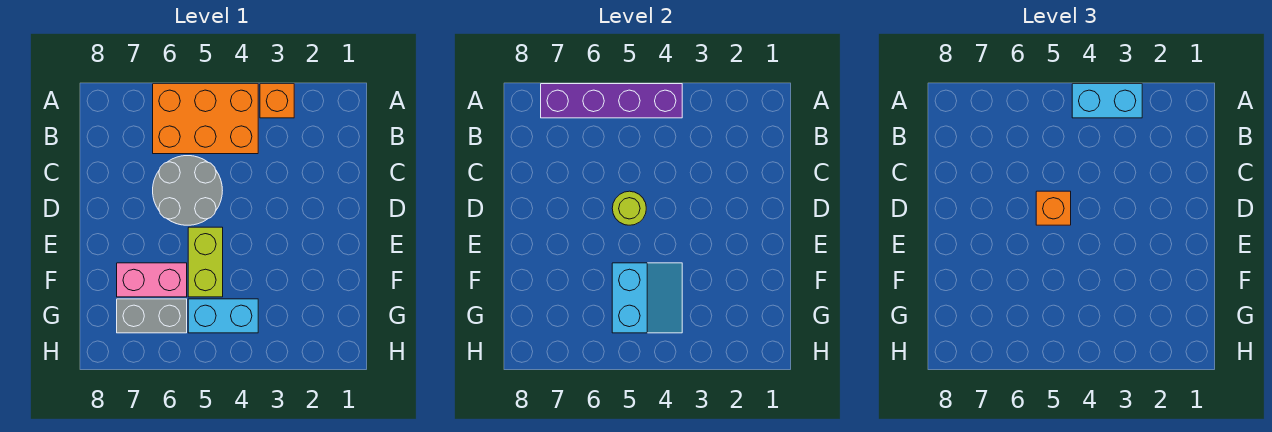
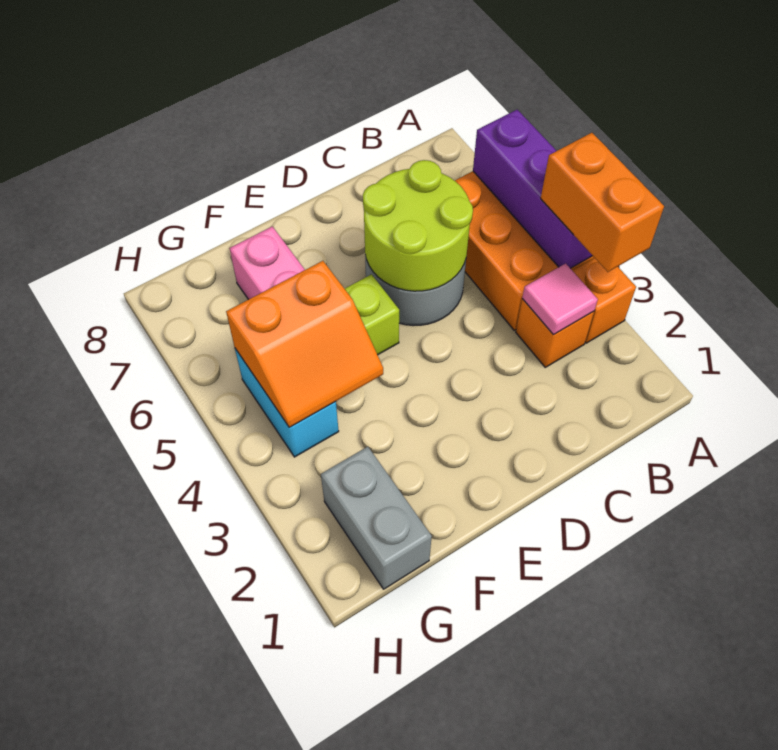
cyan 1x2 brick [1072,84,1142,118] -> orange 1x2 brick [541,133,664,272]
purple 1x4 brick [541,84,682,118] -> purple 1x3 brick [473,110,592,268]
none -> pink 1x1 tile [522,263,598,335]
lime 1x1 round brick [612,191,646,225] -> lime 2x2 round brick [363,160,473,291]
orange 1x1 brick [1036,191,1071,225] -> orange 1x1 brick moved to [516,299,594,367]
cyan 2x2 slope [612,263,682,333] -> orange 2x2 slope [226,261,383,427]
grey 1x2 brick [117,299,187,333] -> grey 1x2 brick moved to [321,447,432,589]

